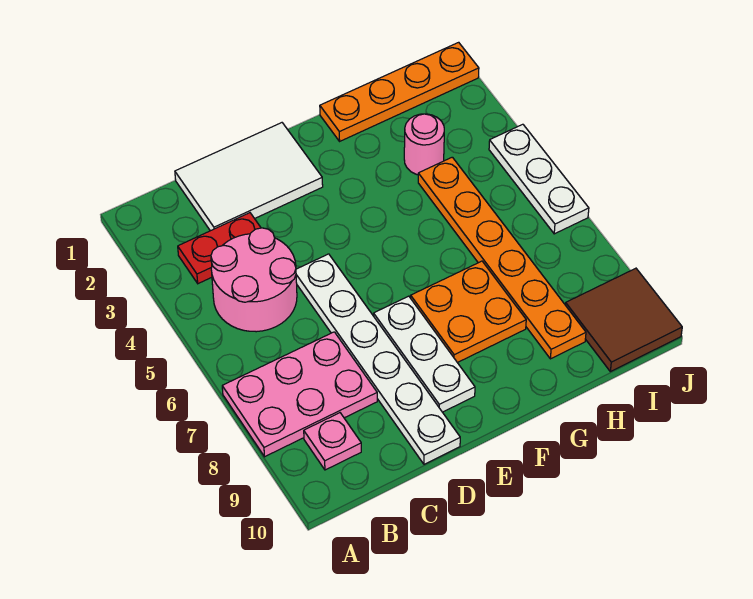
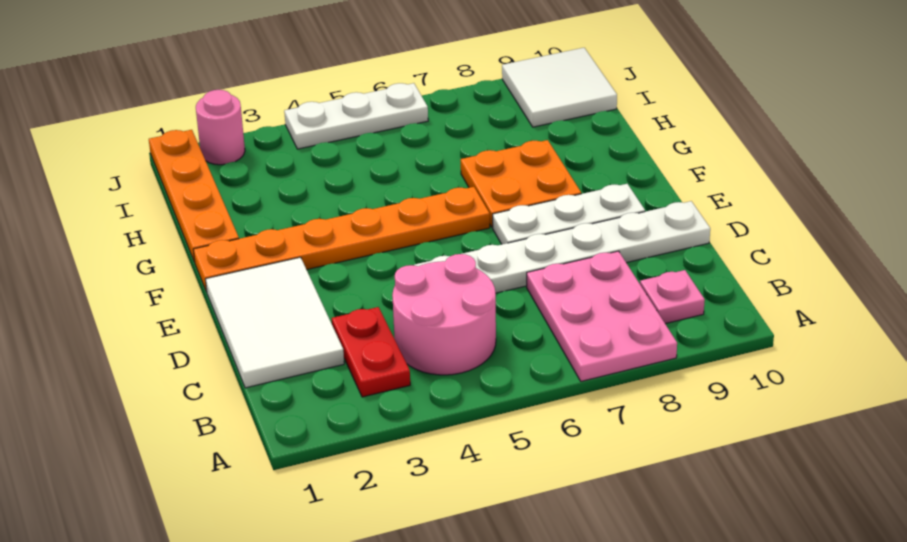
pink 1x1 round brick [404,114,444,175] -> pink 1x1 round brick moved to [196,90,245,165]
orange 1x6 plate [418,157,586,359] -> orange 1x6 plate moved to [193,187,490,292]
brown 2x2 tile [566,268,682,372] -> white 2x2 tile [502,48,617,127]

